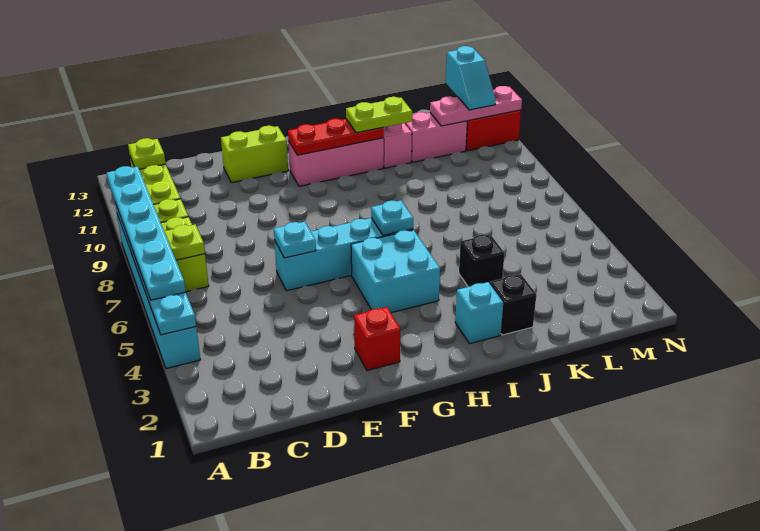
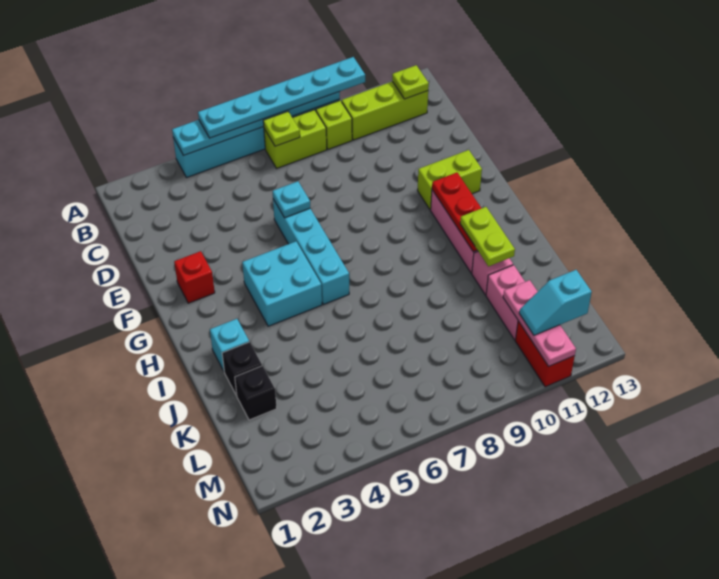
lime 1x2 brick [221,126,288,183] -> lime 1x2 brick turned to [417,150,482,210]
cyan 1x1 plate [371,201,413,235] -> none
black 1x1 brick [459,234,505,287] -> black 1x1 brick moved to [235,366,277,420]

